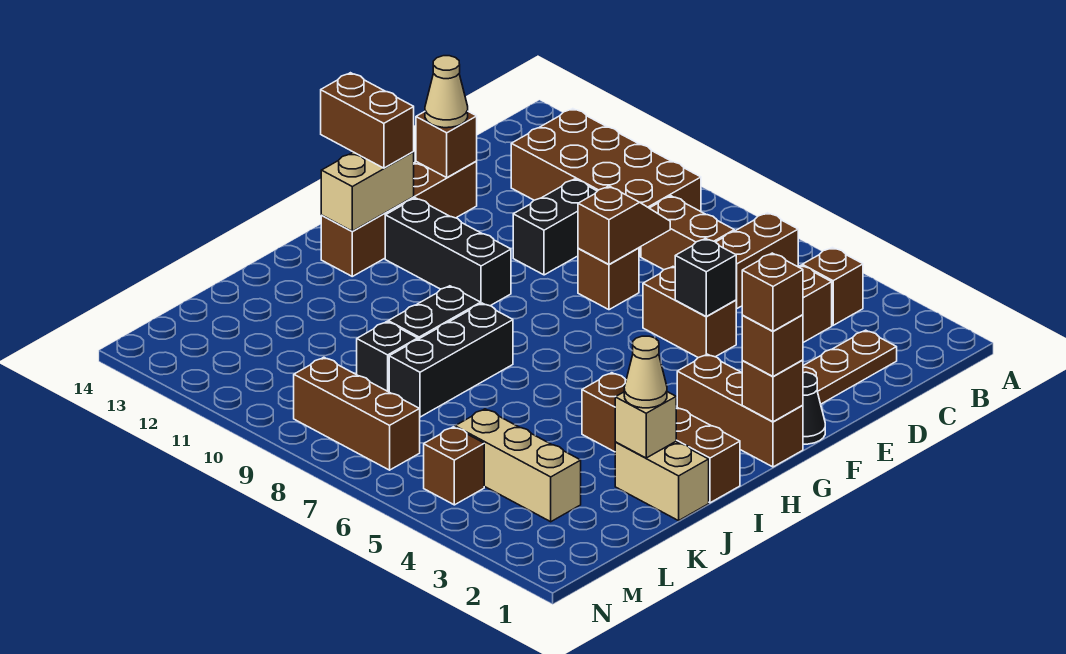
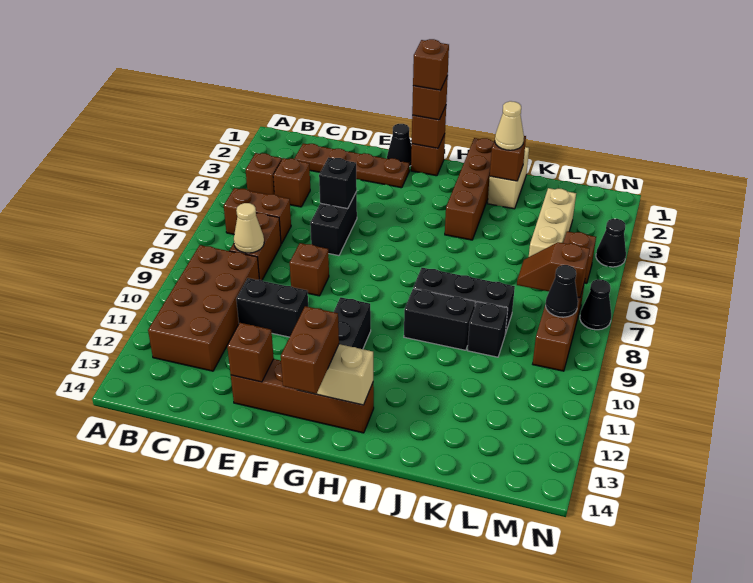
brown 1x2 slope [578,186,670,265] -> brown 1x2 slope moved to [517,242,590,298]
brown 1x2 brick [643,267,737,358] -> black 1x2 brick [310,192,357,256]
tan 1x1 cone [425,56,468,128] -> tan 1x1 cone moved to [234,203,264,253]
brown 1x3 brick [677,354,803,467] -> brown 1x1 brick [411,134,445,176]
tan 1x1 brick [615,392,676,458] -> brown 1x1 brick [490,136,526,181]
none -> black 1x1 cone [546,265,578,317]
none -> black 1x1 cone [596,219,626,267]
none -> black 1x1 cone [580,279,611,330]

